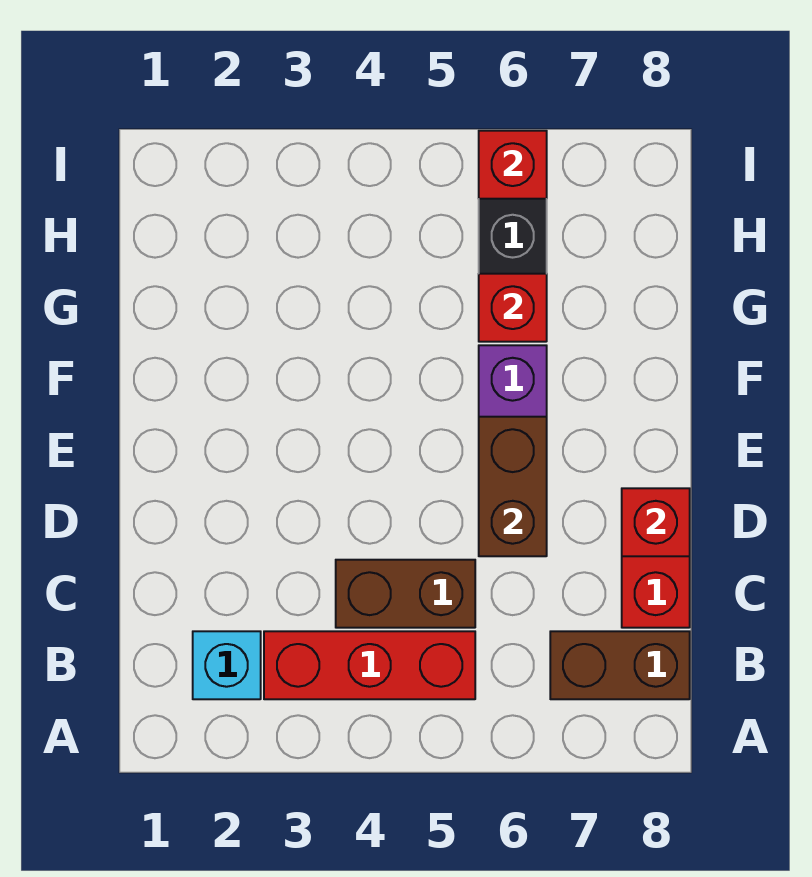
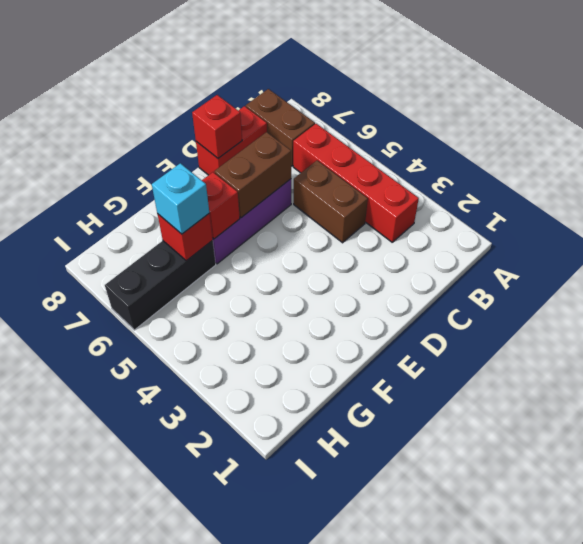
cyan 1x1 brick [193,631,261,699] -> cyan 1x1 brick moved to [152,163,209,234]
red 1x3 brick [264,631,475,699] -> red 1x4 brick [293,124,419,242]
red 1x1 brick [479,131,547,199] -> red 1x1 brick moved to [202,172,240,239]

